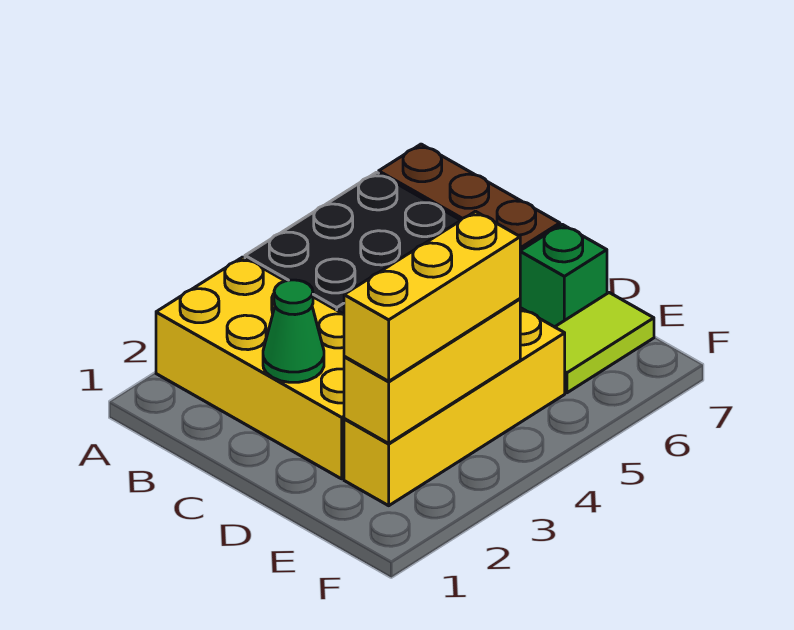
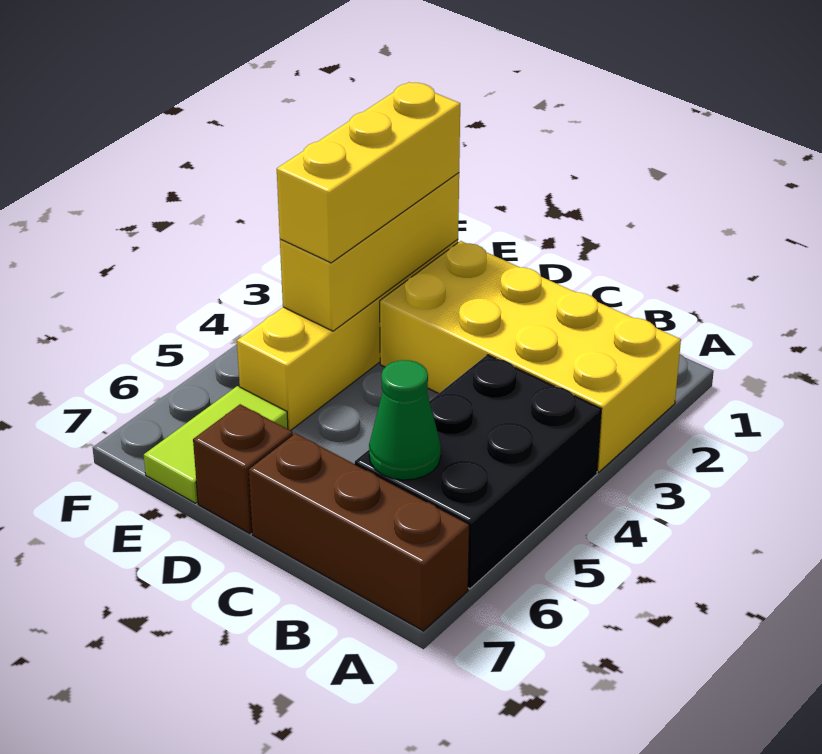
green 1x1 cone [263,280,324,382] -> green 1x1 cone moved to [369,360,441,480]
green 1x1 brick [520,224,607,327] -> brown 1x1 brick [193,404,293,534]

